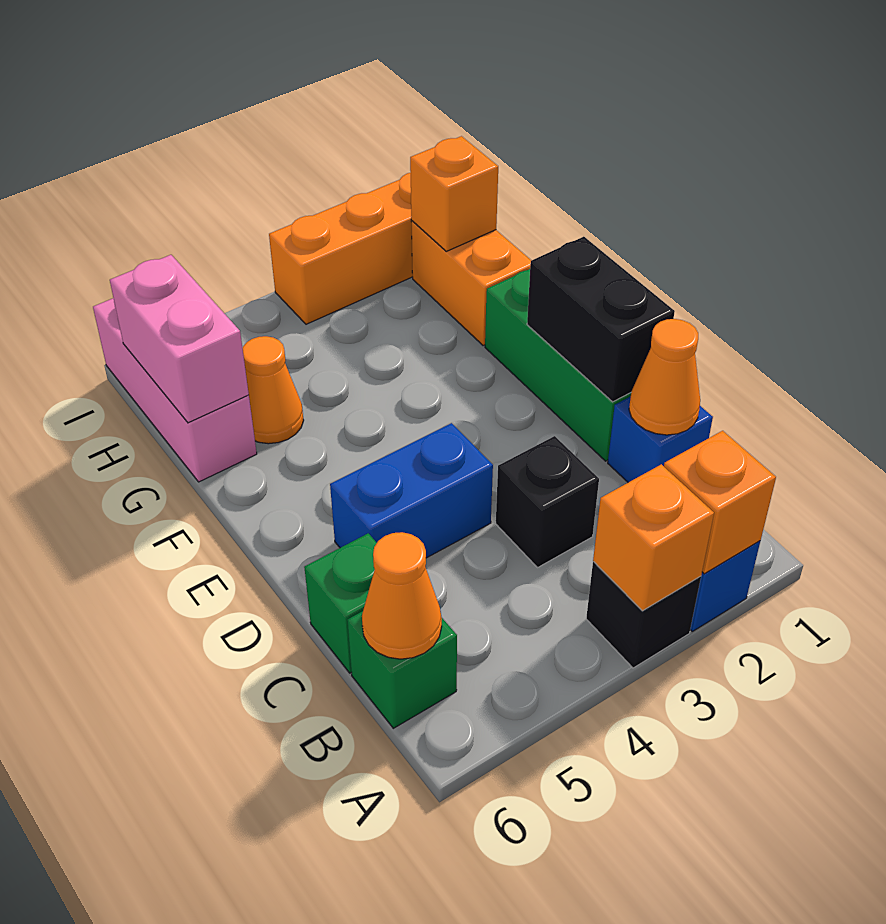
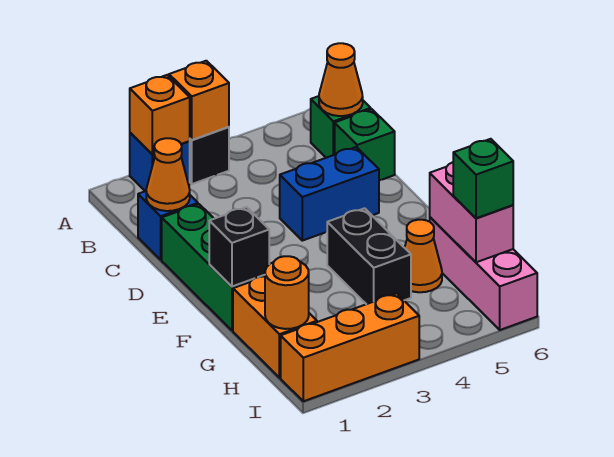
black 1x1 brick [496,436,599,567] -> black 1x1 brick moved to [209,207,269,286]
black 1x2 brick [527,237,675,402] -> black 1x2 brick moved to [327,208,411,304]
orange 1x1 brick [410,136,498,251] -> orange 1x1 round brick [265,256,309,329]
none -> green 1x1 brick [453,139,513,218]

